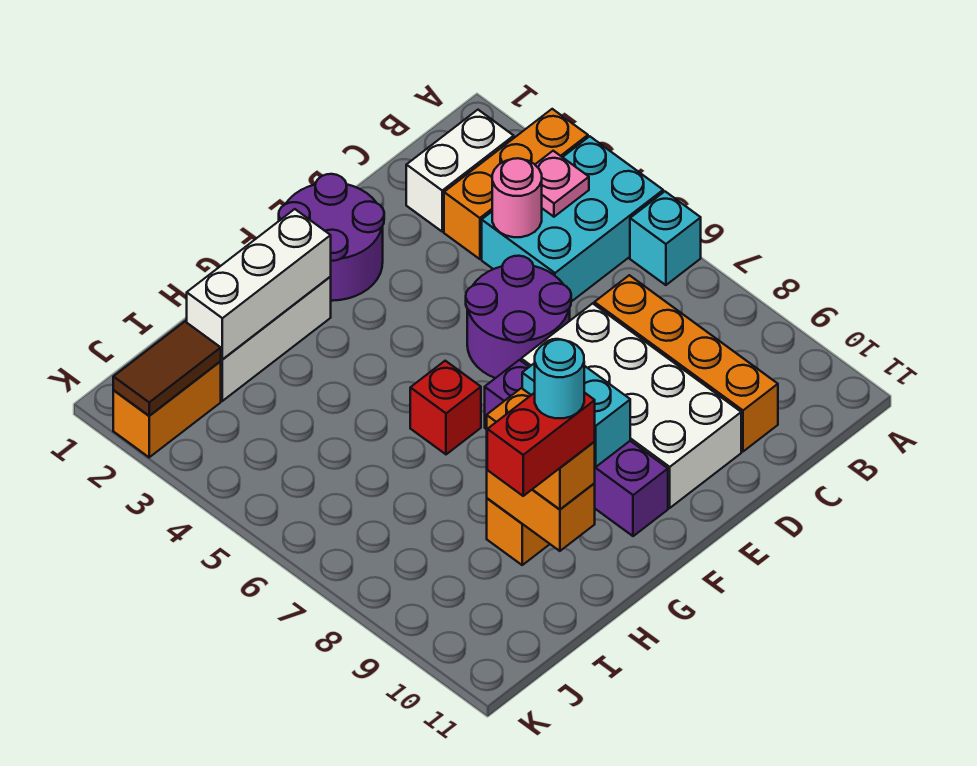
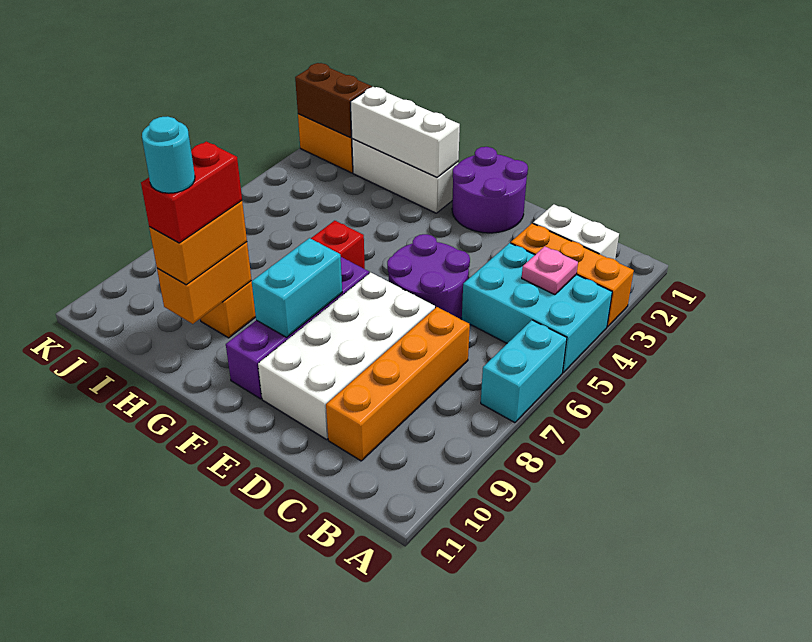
cyan 1x1 brick [630,192,701,285] -> cyan 1x2 brick [481,320,567,423]
pink 1x1 round brick [492,158,542,237] -> none
red 1x2 brick [487,392,595,496] -> red 1x2 brick turned to [141,141,242,243]
brown 1x2 tile [113,322,221,416] -> brown 1x2 brick [295,63,372,137]

